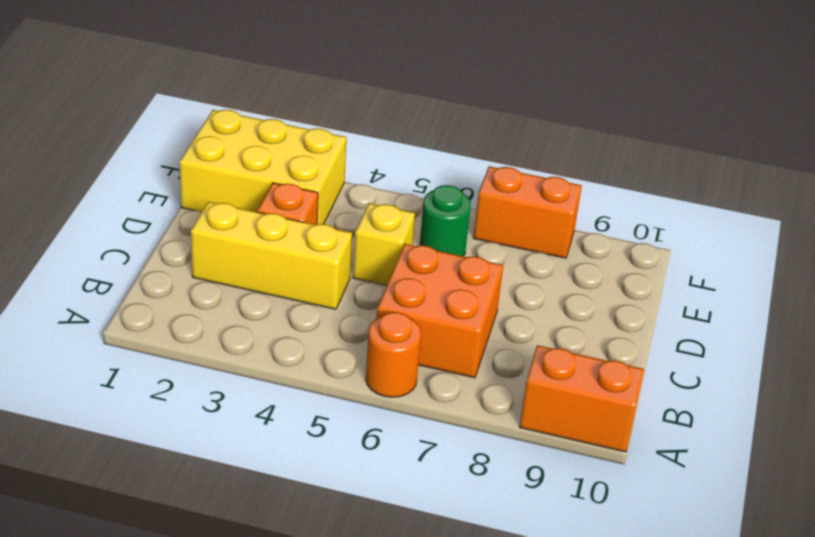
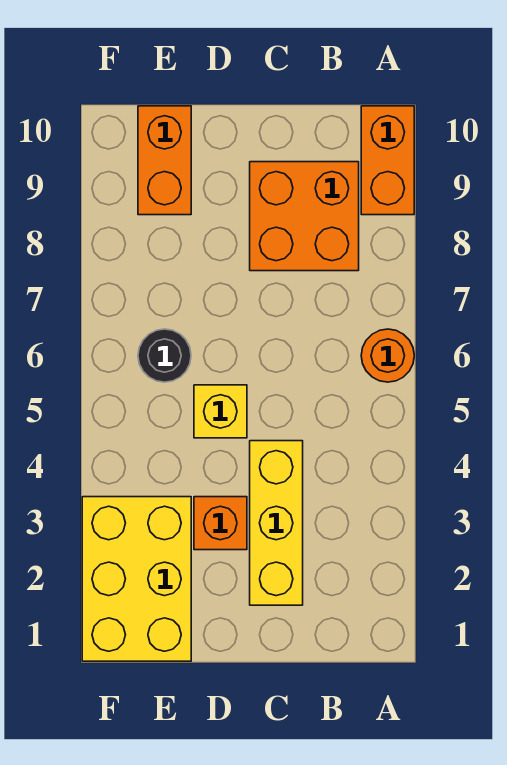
orange 2x2 brick [377,244,503,378] -> orange 2x2 brick moved to [250,162,359,271]
green 1x1 round brick [420,185,471,256] -> black 1x1 round brick [138,329,191,382]
orange 1x2 brick [473,166,582,258] -> orange 1x2 brick moved to [138,106,191,215]

